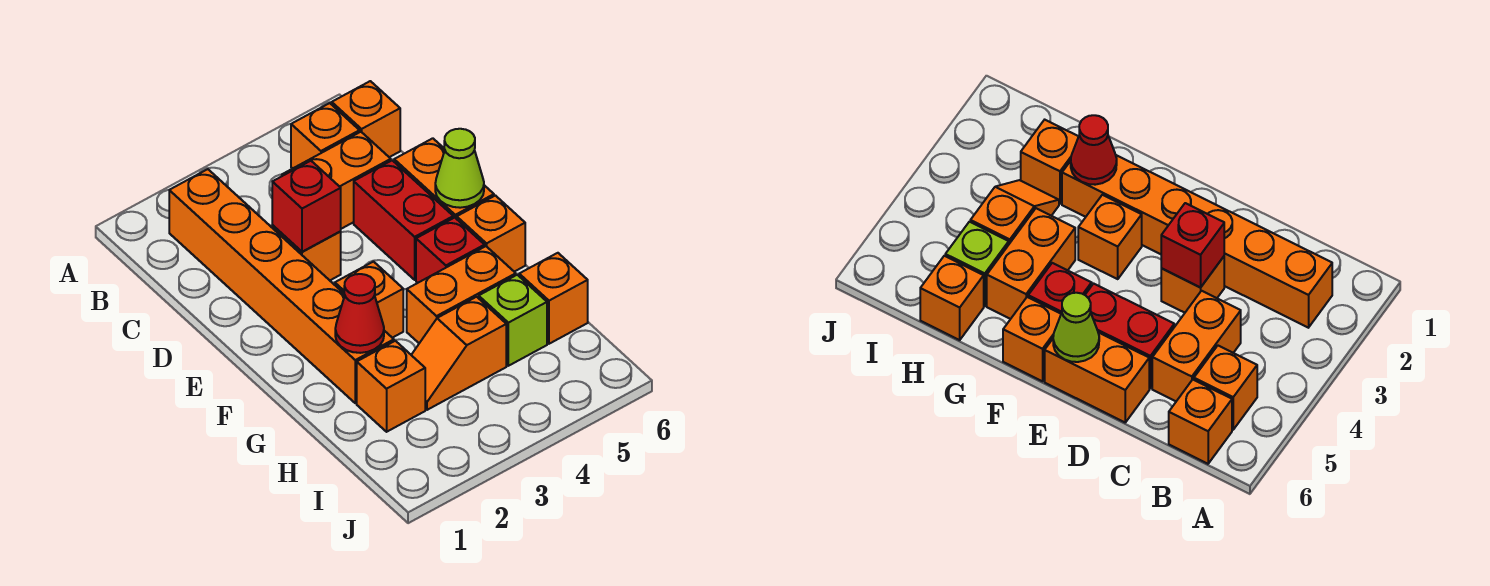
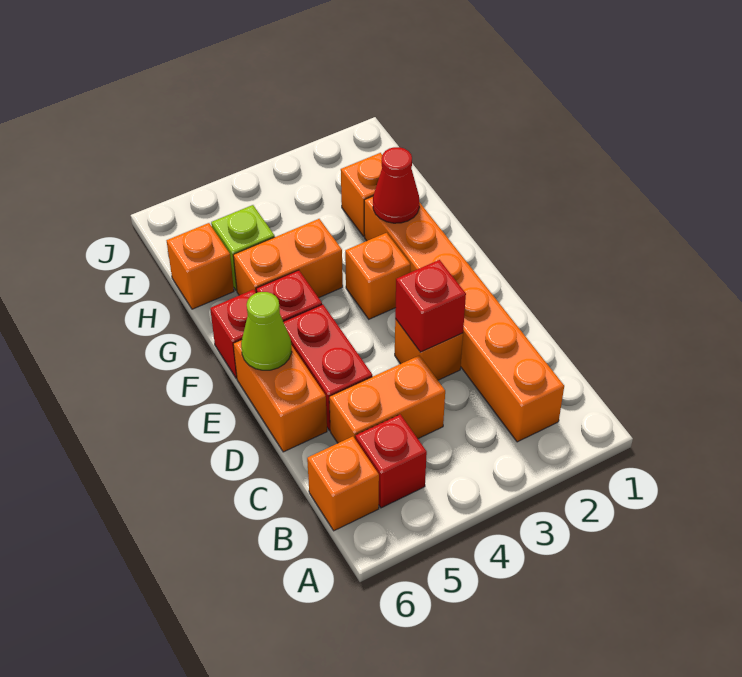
orange 1x1 brick [291,103,360,168] -> red 1x1 brick [355,414,427,508]
orange 1x1 brick [457,196,525,272] -> red 1x1 brick [210,289,256,378]
orange 1x2 slope [412,297,506,410] -> none

